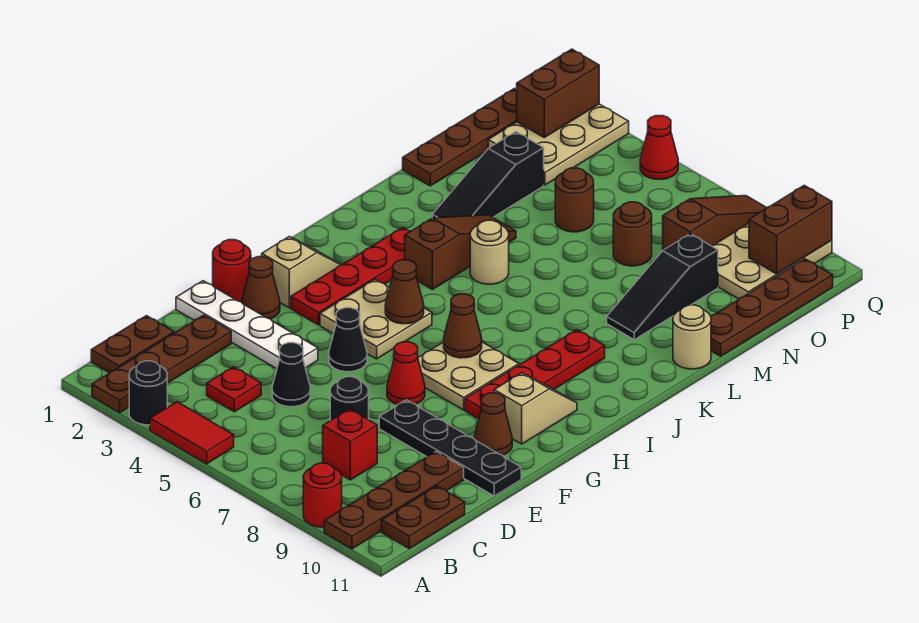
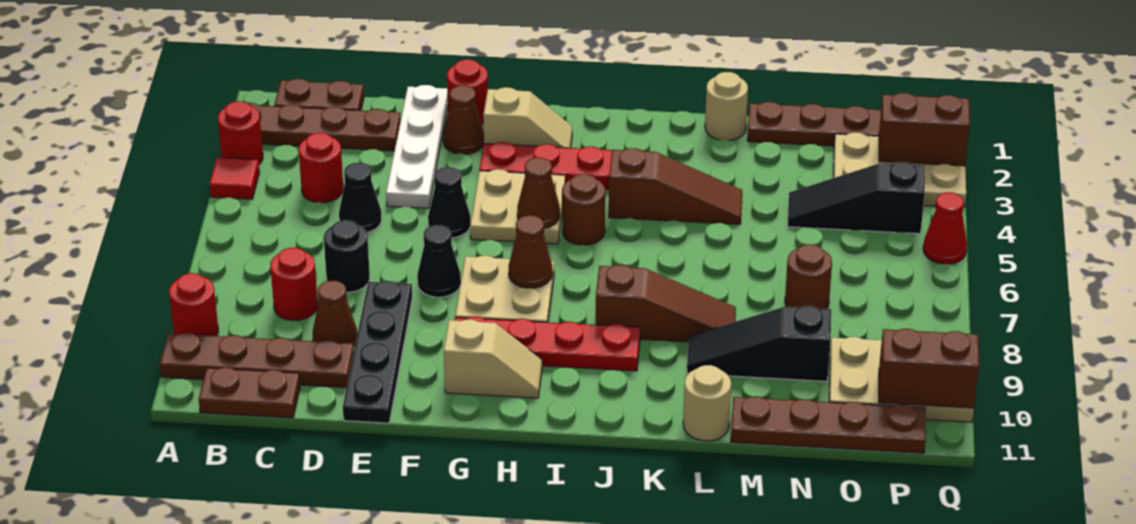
black 1x1 round brick [129,361,167,425] -> red 1x1 round brick [218,101,263,164]
red 1x2 tile [150,402,234,464] -> red 1x1 tile [209,158,259,199]
red 1x1 plate [207,367,261,412] -> red 1x1 round brick [299,133,343,203]
red 1x1 brick [323,409,377,480] -> red 1x1 round brick [270,248,318,321]
red 1x1 cone [387,342,425,405] -> black 1x1 cone [417,225,461,297]
brown 1x1 cone [474,393,512,455] -> brown 1x1 cone moved to [313,281,357,347]
tan 1x1 round brick [470,220,509,284] -> tan 1x1 round brick moved to [705,72,748,140]
black 1x3 slope [432,132,544,218] -> black 1x3 slope moved to [788,162,925,234]
brown 1x1 round brick [555,168,594,232] -> brown 1x1 round brick moved to [562,174,605,245]
brown 1x3 slope [663,196,767,250] -> brown 1x3 slope moved to [596,265,736,342]

